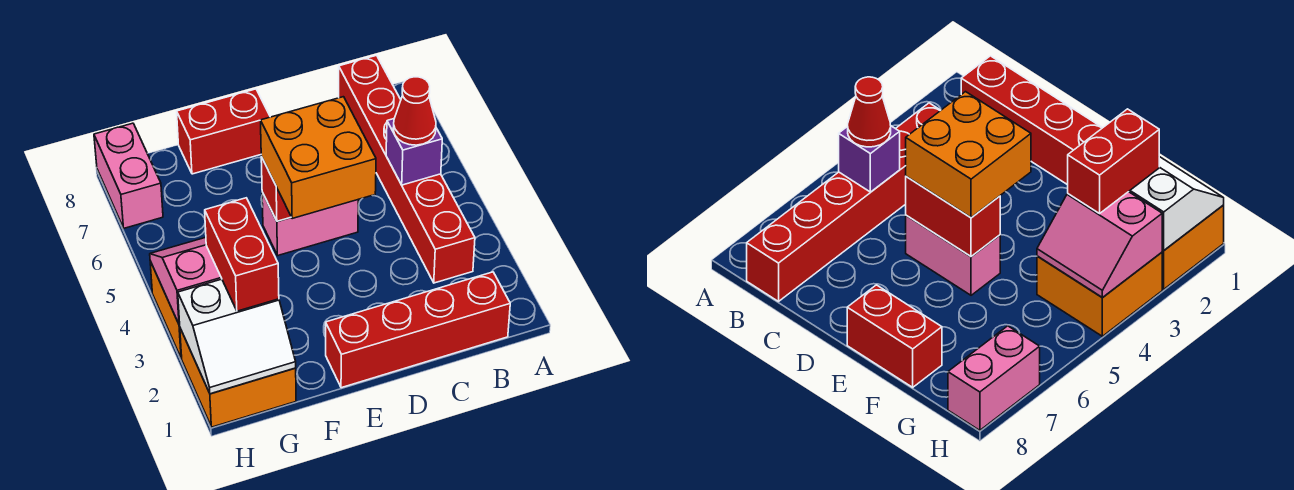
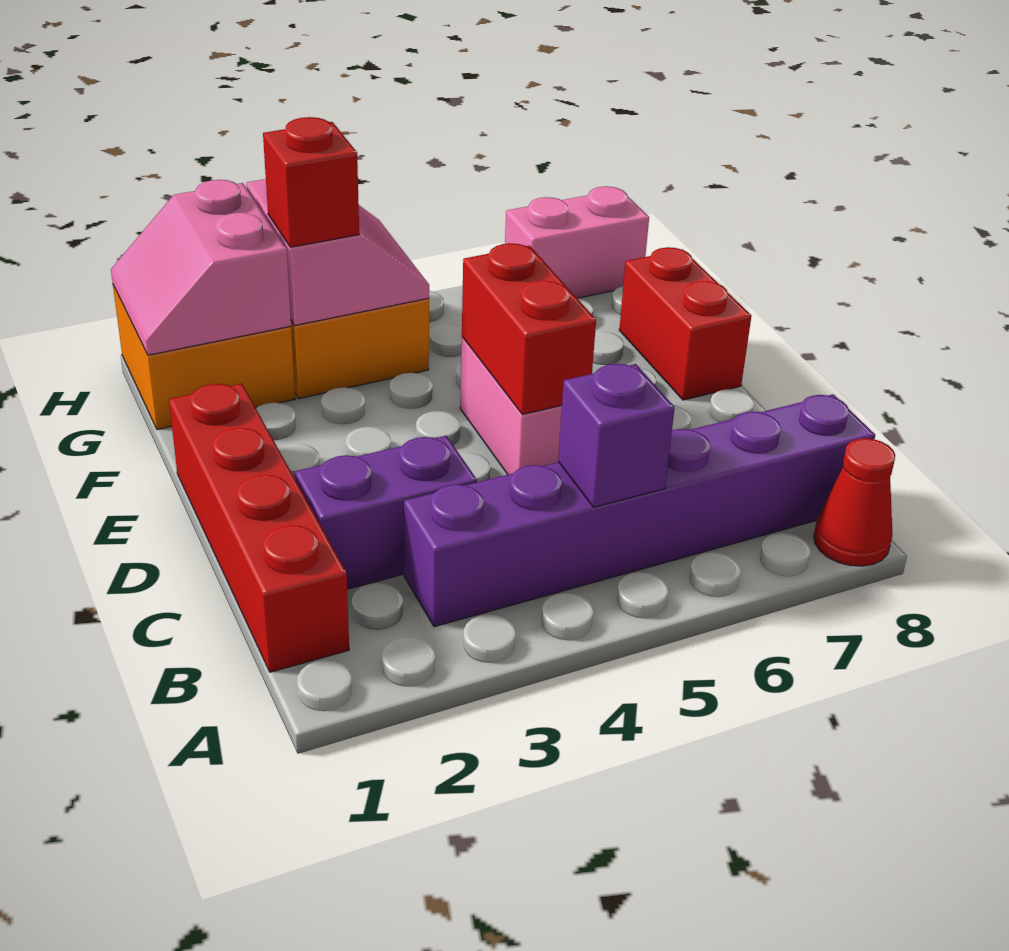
red 1x6 brick [339,55,475,283] -> purple 1x6 brick [404,394,875,627]
red 1x1 cone [393,77,436,145] -> red 1x1 cone moved to [814,438,895,566]
none -> purple 1x2 brick [295,436,477,589]
orange 2x2 brick [260,97,376,219] -> none
white 2x2 slope [178,279,296,394] -> pink 2x2 slope [111,180,291,355]
red 1x2 brick [205,198,279,311] -> red 1x1 brick [263,117,359,247]

